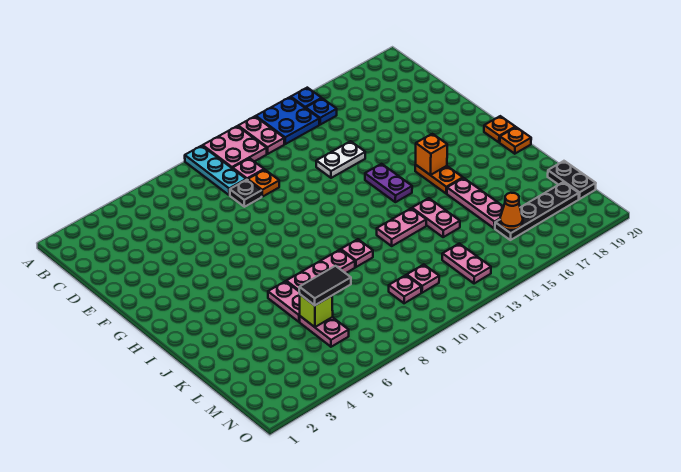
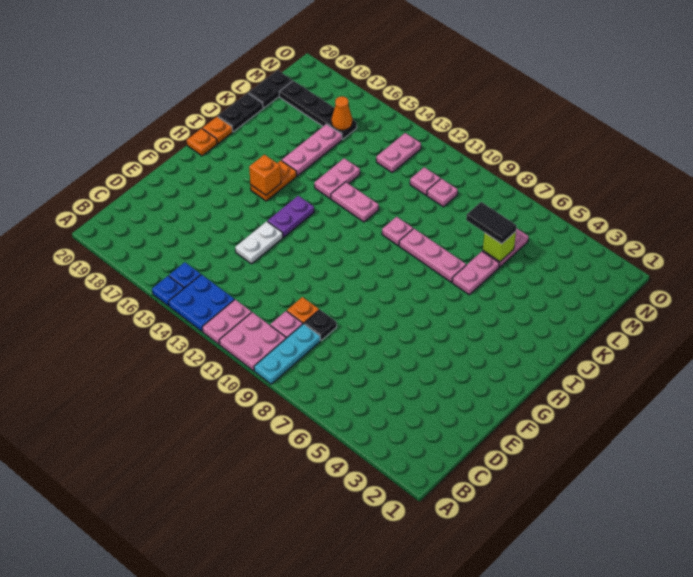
white 1x2 plate [316,141,365,178] -> white 1x2 plate turned to [235,221,283,264]
none -> black 1x2 plate [218,93,263,132]

